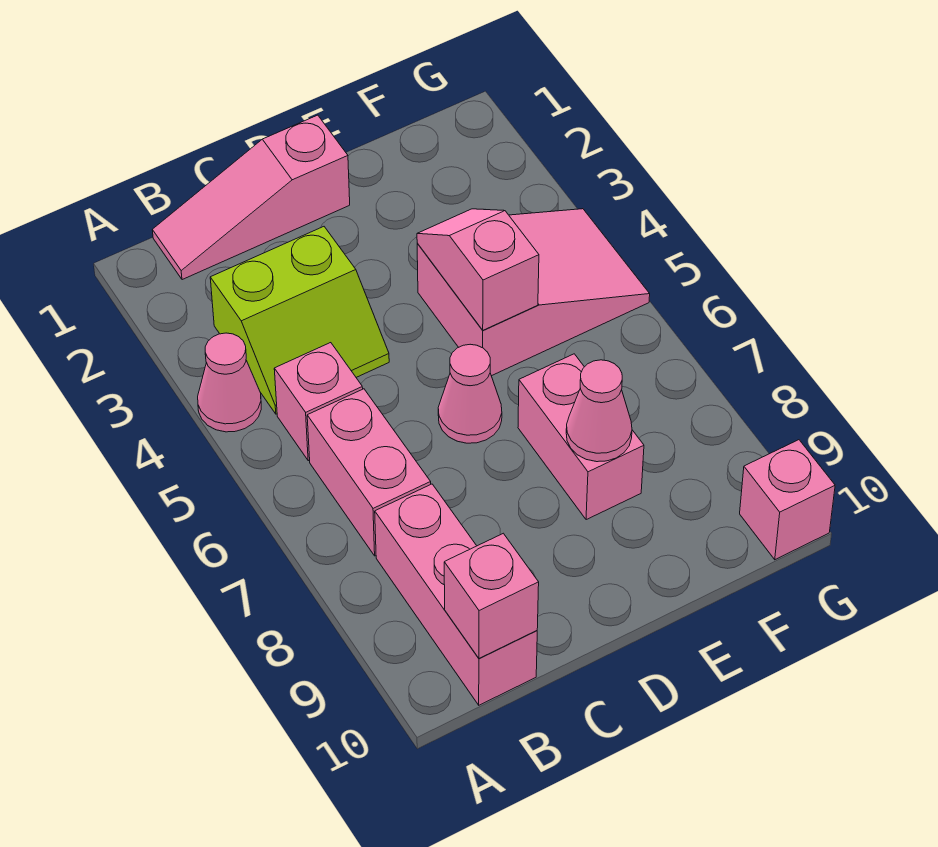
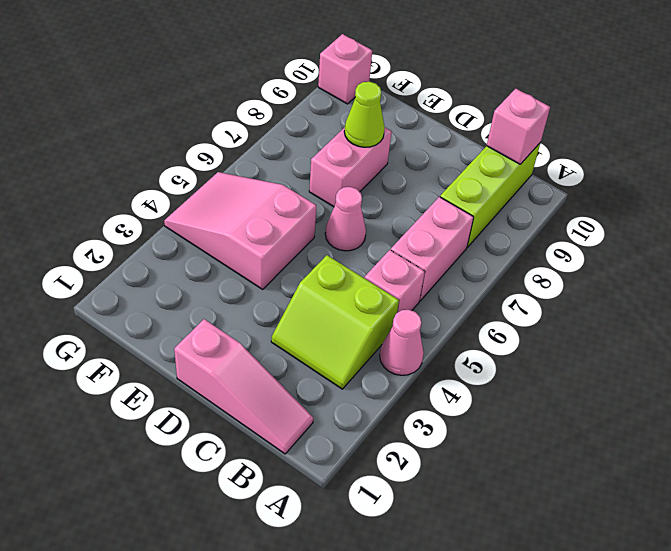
lime 2x2 slope [210,227,389,414] -> lime 2x2 slope turned to [271,255,399,389]
pink 1x3 brick [375,484,537,705] -> lime 1x3 brick [440,142,541,247]
pink 1x2 slope [417,209,539,330] -> none
pink 1x1 cone [566,360,632,462] -> lime 1x1 cone [344,82,385,147]

